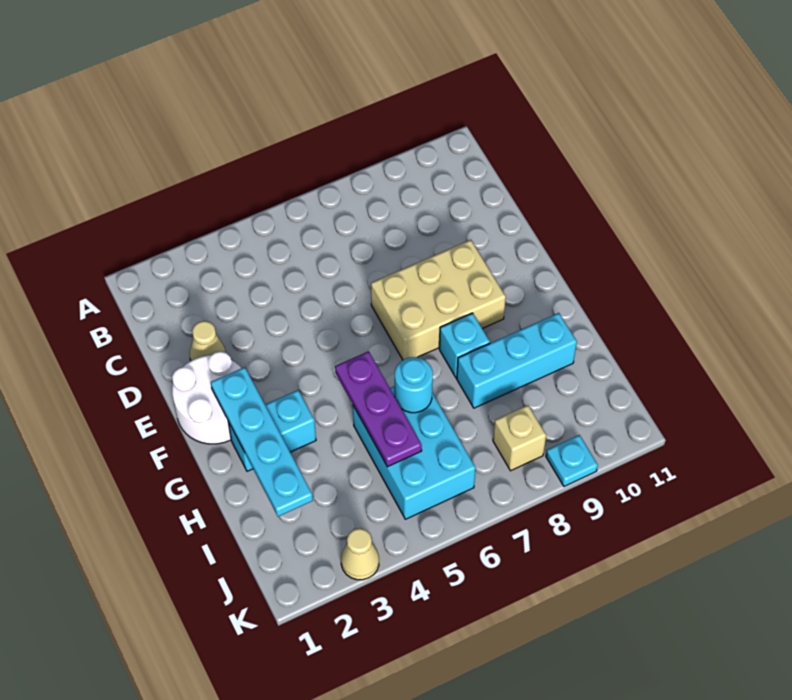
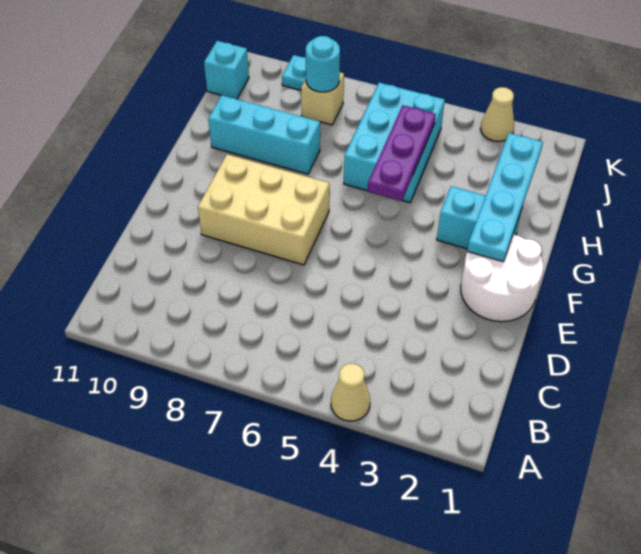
tan 1x1 cone [190,321,226,361] -> tan 1x1 cone moved to [331,363,370,421]
cyan 1x1 brick [439,313,490,378] -> cyan 1x1 brick moved to [204,41,249,99]
cyan 1x1 round brick [395,357,433,413] -> cyan 1x1 round brick moved to [306,36,340,92]

